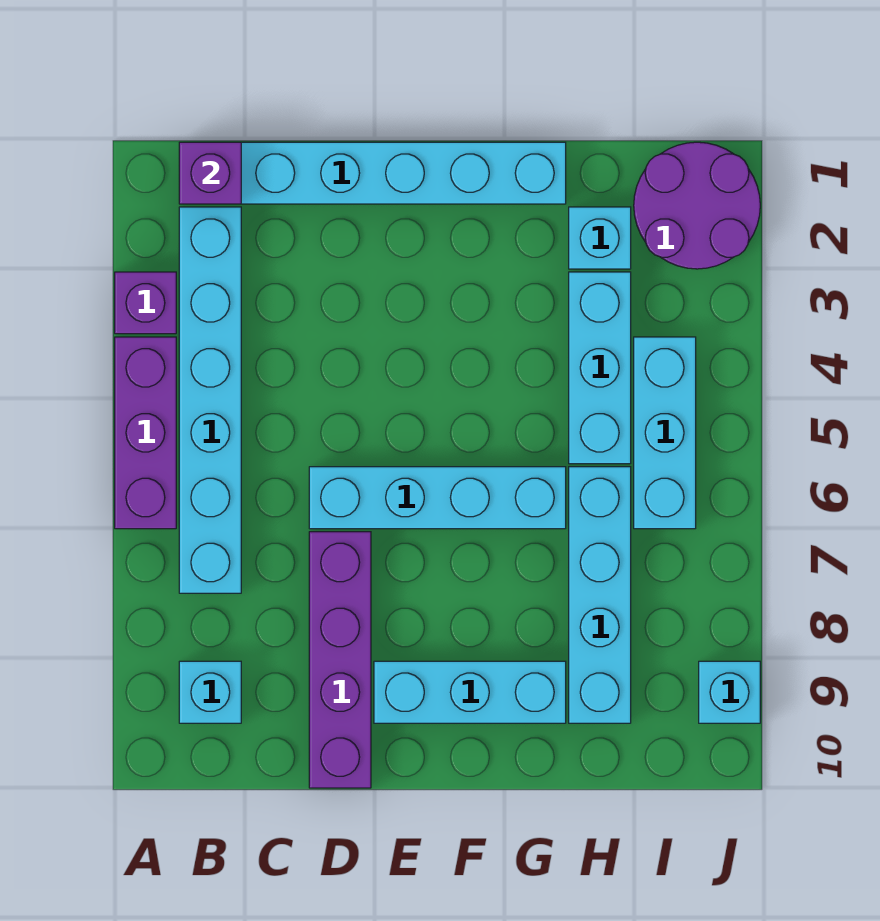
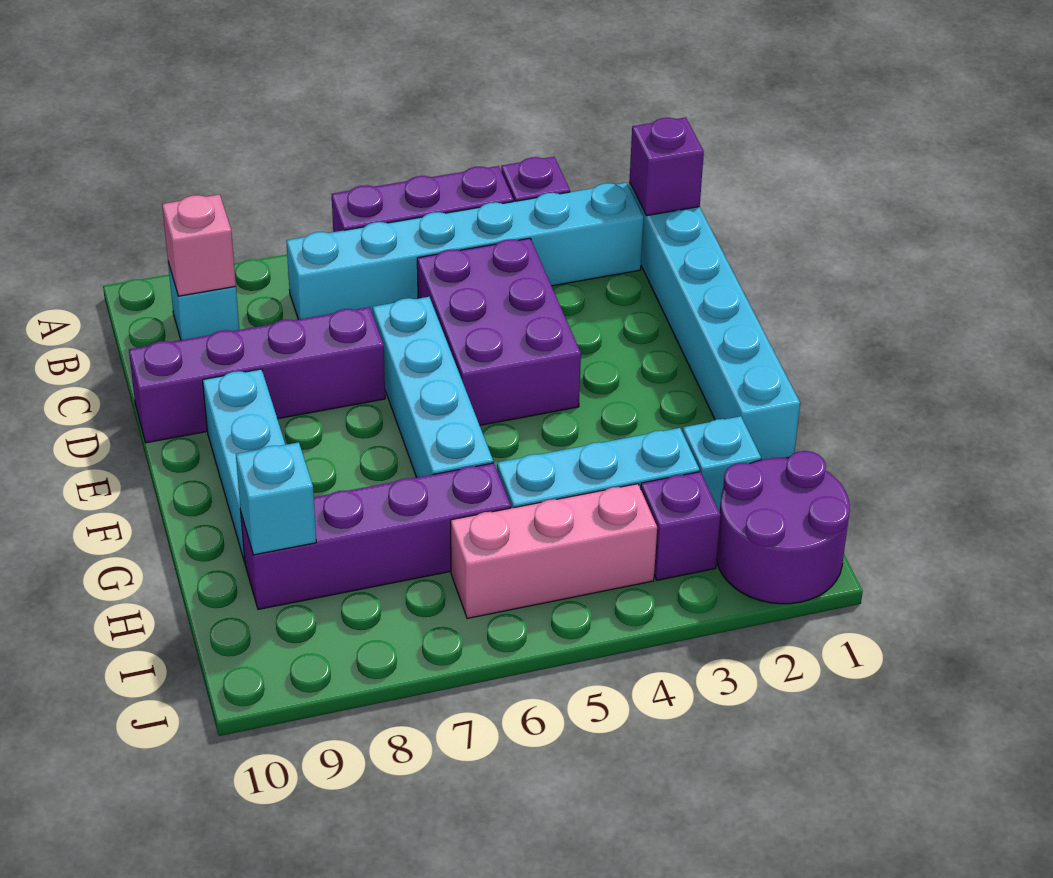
none -> pink 1x1 brick [162,194,236,296]
none -> purple 2x3 brick [417,238,581,425]
cyan 1x4 brick [569,467,631,723] -> purple 1x4 brick [241,463,511,609]
none -> purple 1x1 brick [641,472,720,580]
cyan 1x3 brick [634,337,696,529] -> pink 1x3 brick [451,484,657,618]
cyan 1x1 brick [699,661,760,723] -> cyan 1x1 brick moved to [236,442,316,555]

